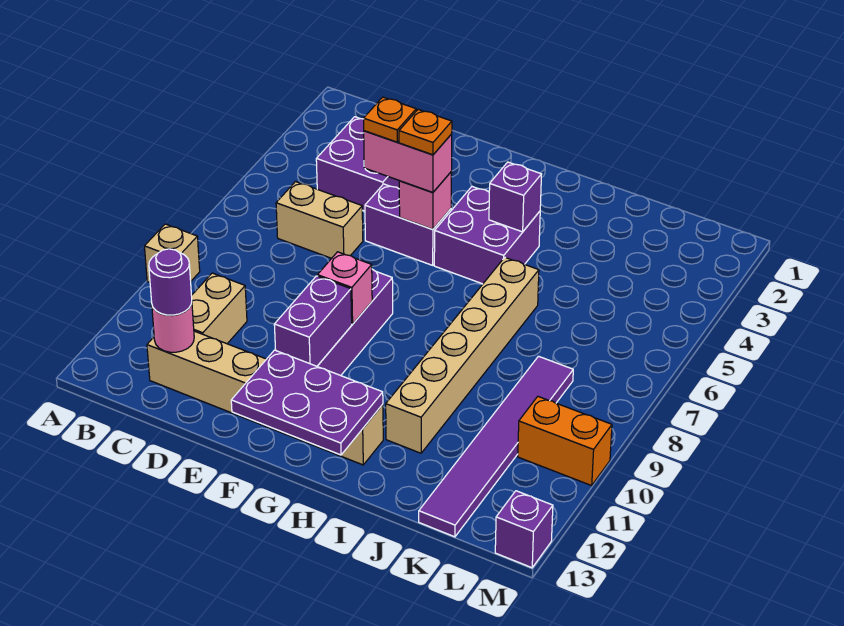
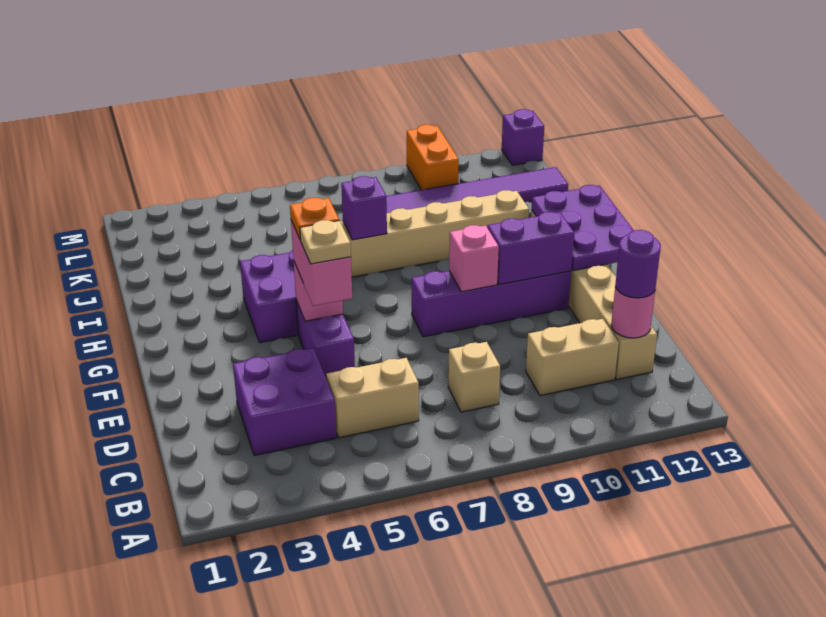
tan 1x1 brick [144,224,200,283] -> tan 1x1 brick moved to [448,342,500,412]
tan 1x2 brick [276,182,363,258] -> tan 1x2 brick turned to [326,358,419,438]
orange 1x1 plate [364,97,416,142] -> tan 1x1 plate [300,220,351,264]
purple 1x1 brick [489,162,542,232] -> purple 1x1 brick moved to [341,176,387,240]

